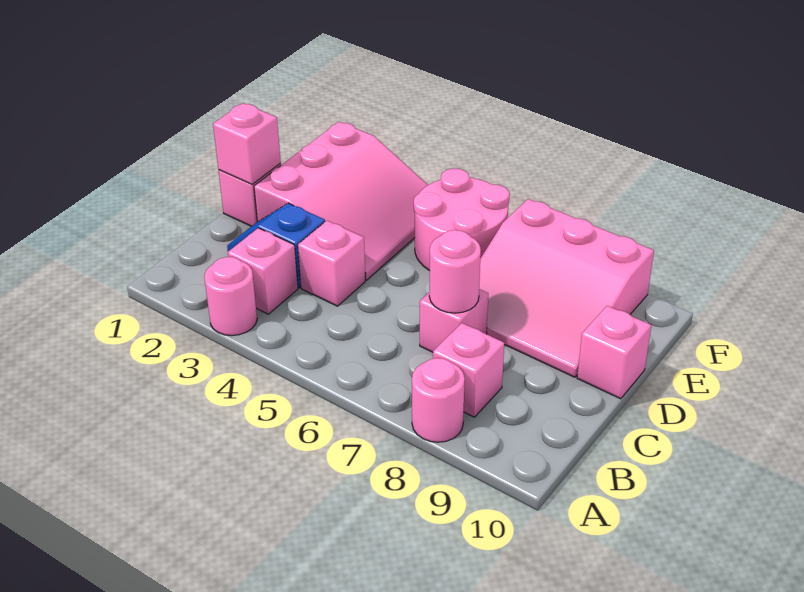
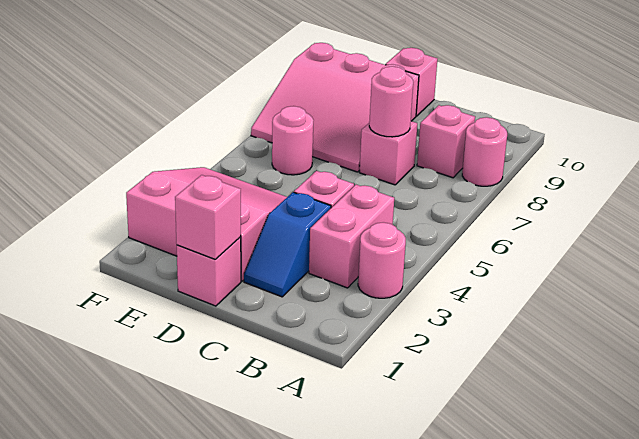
pink 1x1 brick [228,228,298,314] -> pink 1x2 brick [309,185,394,288]
pink 3x3 slope [479,199,654,377] -> pink 3x3 slope turned to [251,43,419,172]
pink 2x2 round brick [414,168,509,271] -> pink 1x1 round brick [272,106,314,175]

